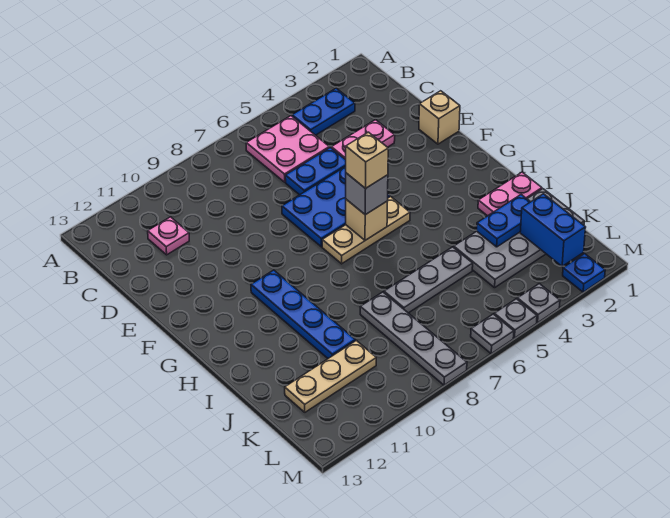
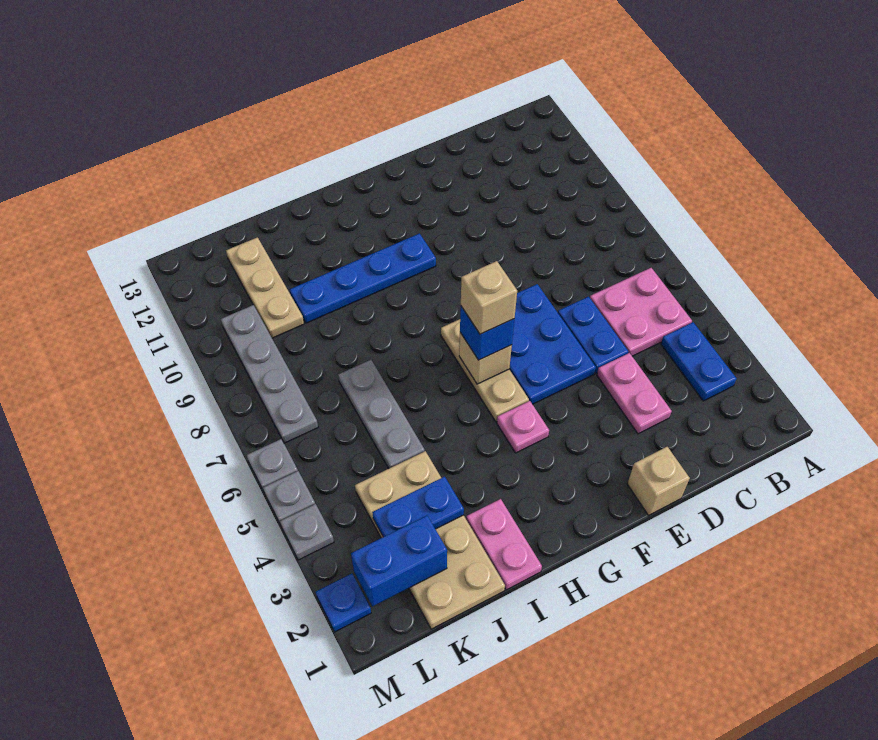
pink 1x1 plate [148,217,189,255] -> pink 1x1 plate moved to [497,401,549,453]
grey 1x1 brick [346,173,388,215] -> blue 1x1 brick [460,306,514,360]
grey 2x4 plate [454,189,584,288] -> tan 2x4 plate [355,451,505,629]
blue 1x2 plate [477,195,530,247] -> blue 1x2 plate turned to [372,477,464,537]
grey 1x4 plate [360,292,467,385] -> grey 1x4 plate turned to [221,305,318,443]

